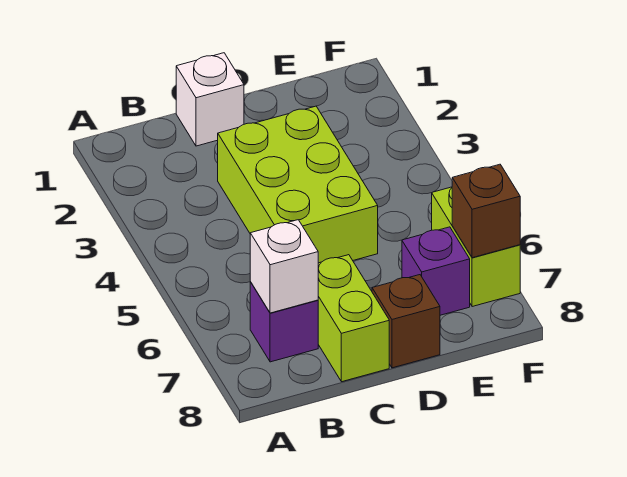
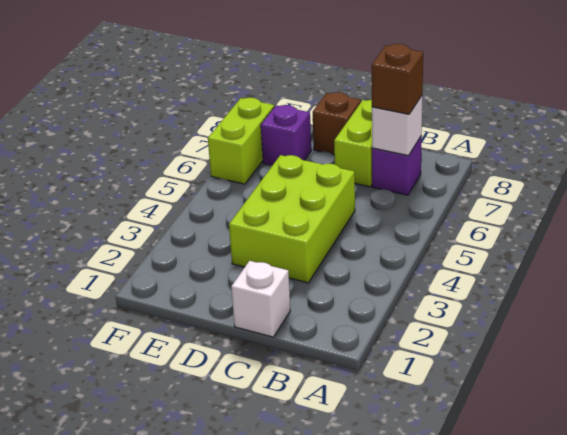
brown 1x1 brick [452,164,520,258] -> brown 1x1 brick moved to [372,44,423,114]

